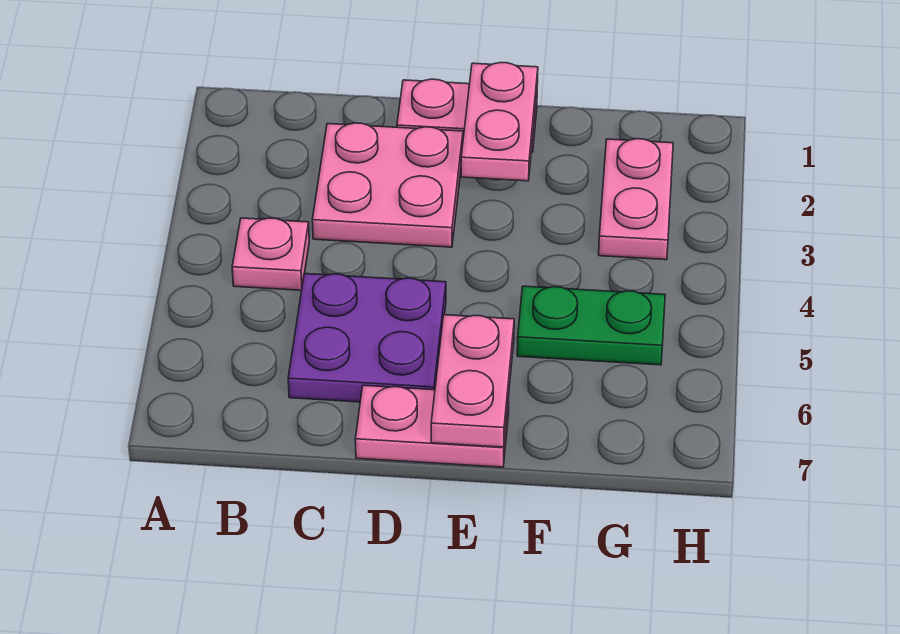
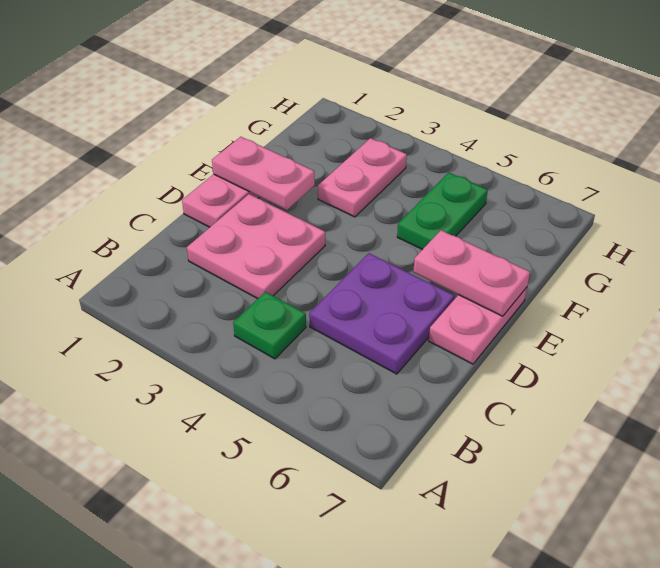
pink 1x1 plate [232,218,309,290] -> green 1x1 plate [233,292,306,359]
pink 1x2 plate [599,139,673,260] -> pink 1x2 plate turned to [318,138,407,217]

